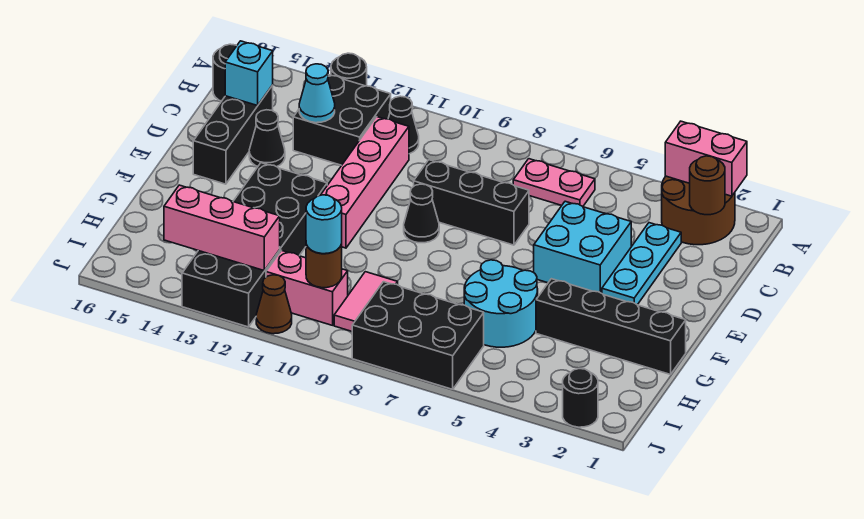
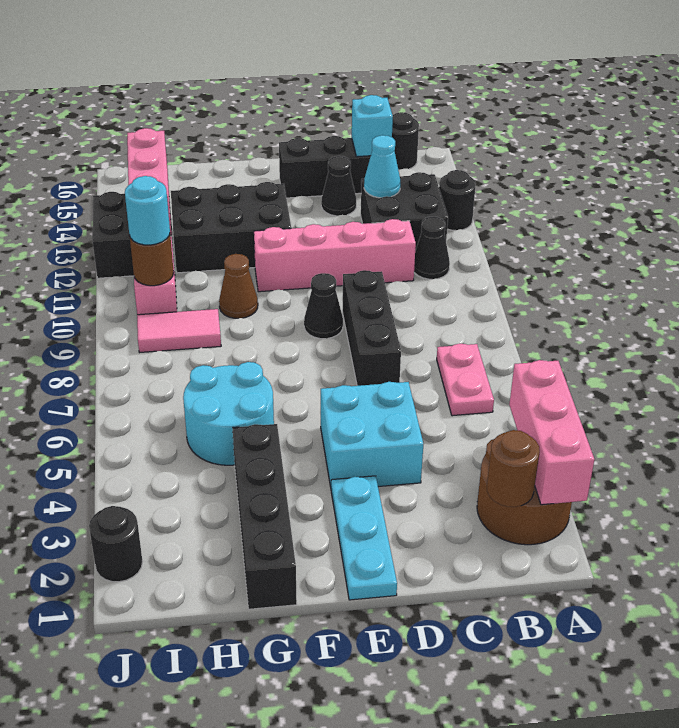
pink 1x2 brick [665,121,747,196] -> pink 1x3 brick [509,360,594,505]
cyan 1x3 plate [602,223,681,305] -> cyan 1x3 plate turned to [331,476,397,600]
black 2x3 brick [352,282,484,389] -> none
brown 1x1 cone [256,275,292,334] -> brown 1x1 cone moved to [219,254,258,318]

